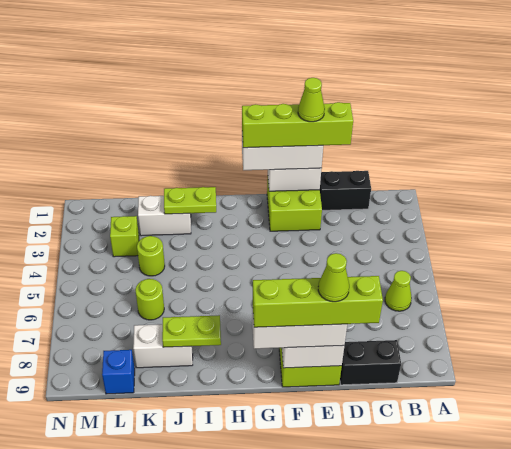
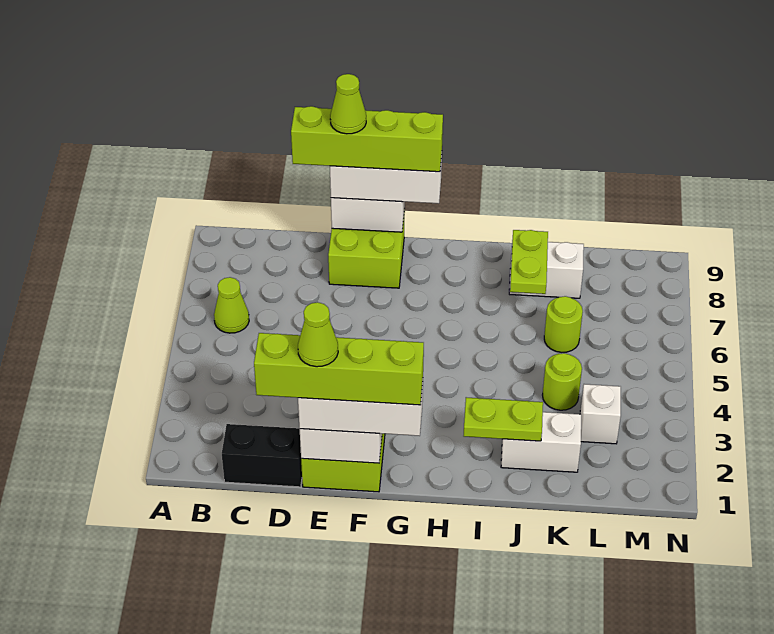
black 1x2 brick [340,340,401,385] -> none
lime 1x2 plate [162,315,221,347] -> lime 1x2 plate turned to [510,230,548,294]
lime 1x1 brick [110,216,139,257] -> white 1x1 brick [580,384,621,444]
blue 1x1 brick [102,350,135,394] -> none

